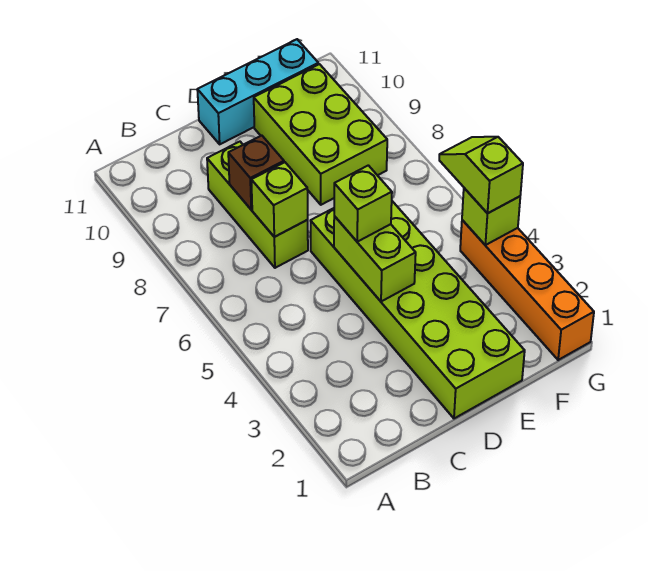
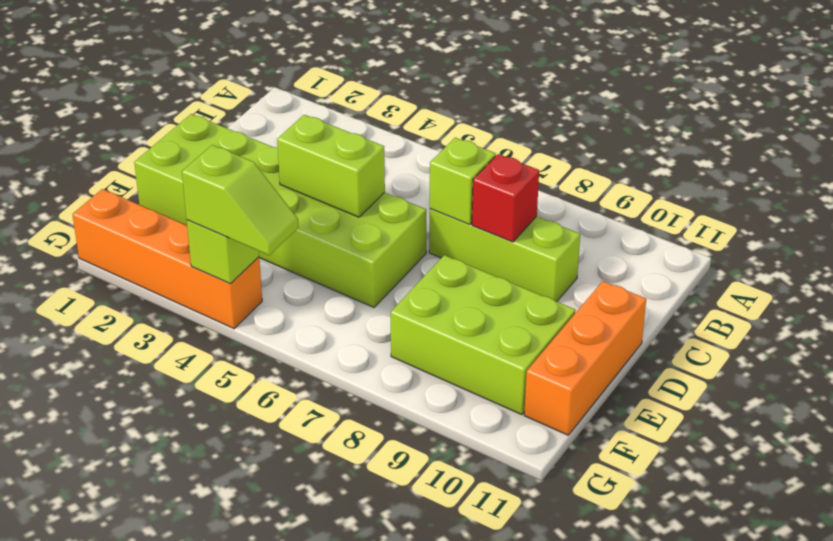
brown 1x1 brick [228,135,284,210] -> red 1x1 brick [472,154,539,242]
lime 1x1 brick [334,165,392,242] -> none
cyan 1x3 brick [197,39,318,144] -> orange 1x3 brick [524,281,646,435]

